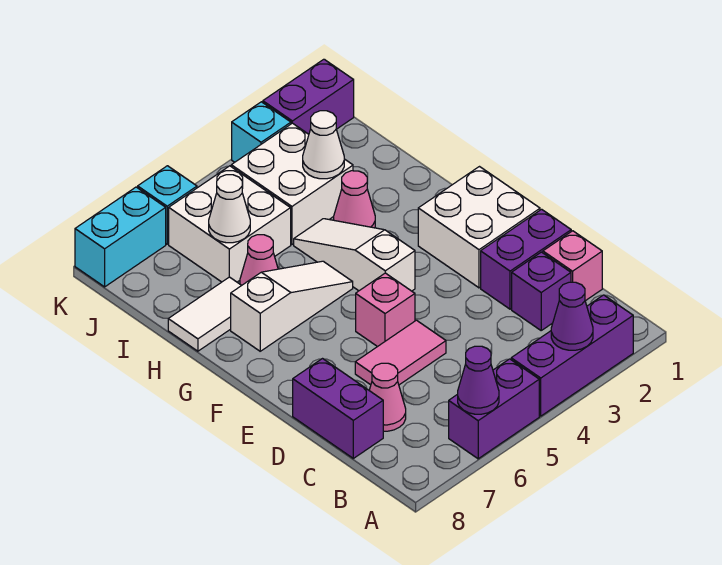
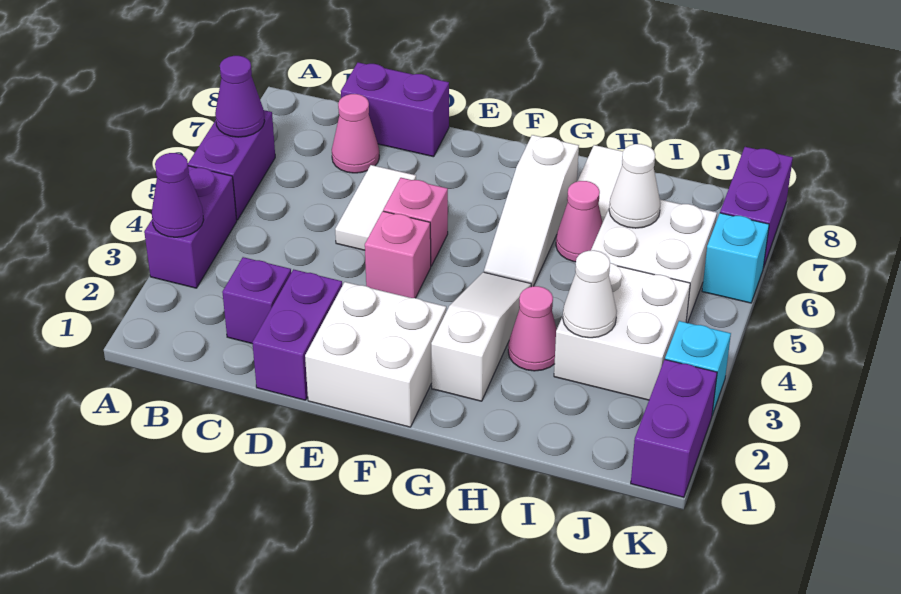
purple 1x3 brick [511,295,633,416] -> purple 1x2 brick [144,166,237,288]
pink 1x1 brick [543,231,602,301] -> pink 1x1 brick moved to [365,211,431,298]
pink 1x2 tile [355,320,446,385] -> white 1x2 tile [335,165,416,250]
white 1x3 slope [294,219,415,291] -> white 1x3 slope turned to [431,272,531,401]
cyan 1x2 brick [75,187,166,287] -> purple 1x2 brick [720,147,793,268]

